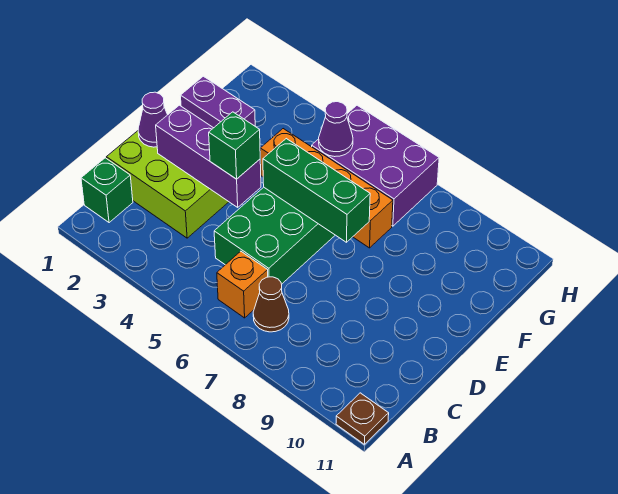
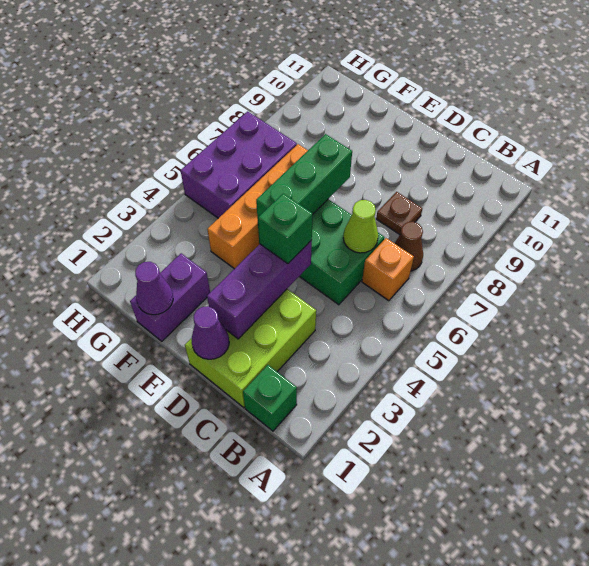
brown 1x1 plate [336,393,389,444] -> brown 1x1 plate moved to [376,192,422,235]
none -> lime 1x1 cone [343,200,378,253]
purple 1x1 cone [319,102,353,157] -> purple 1x1 cone moved to [135,262,173,315]

